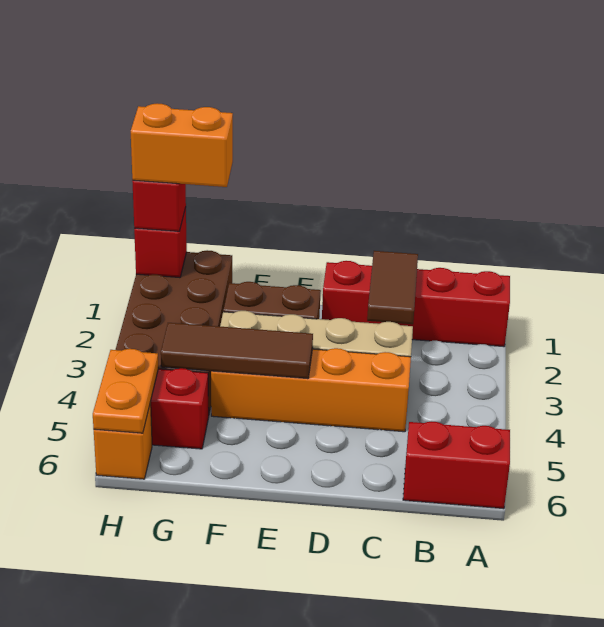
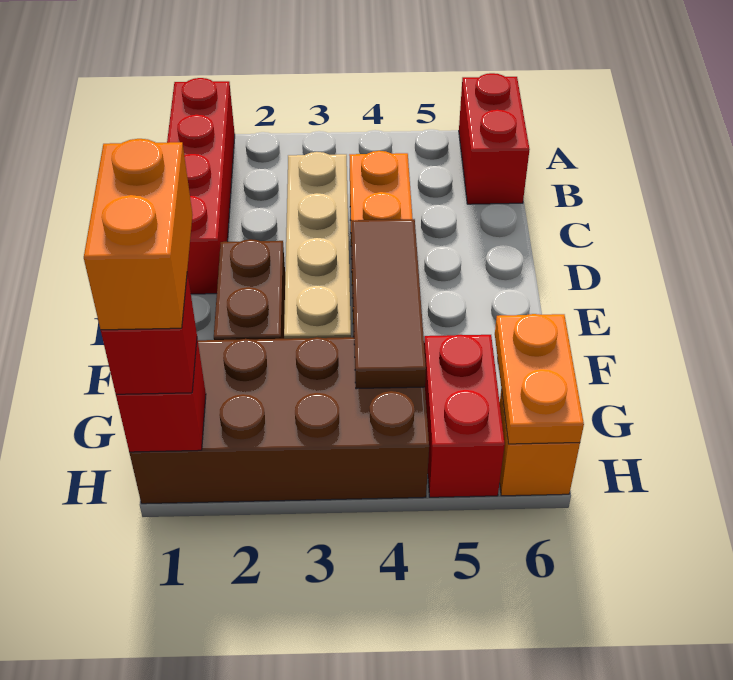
brown 1x2 tile [367,251,418,324] -> none
orange 1x2 plate [93,349,158,433] -> orange 1x2 plate turned to [495,314,584,444]

